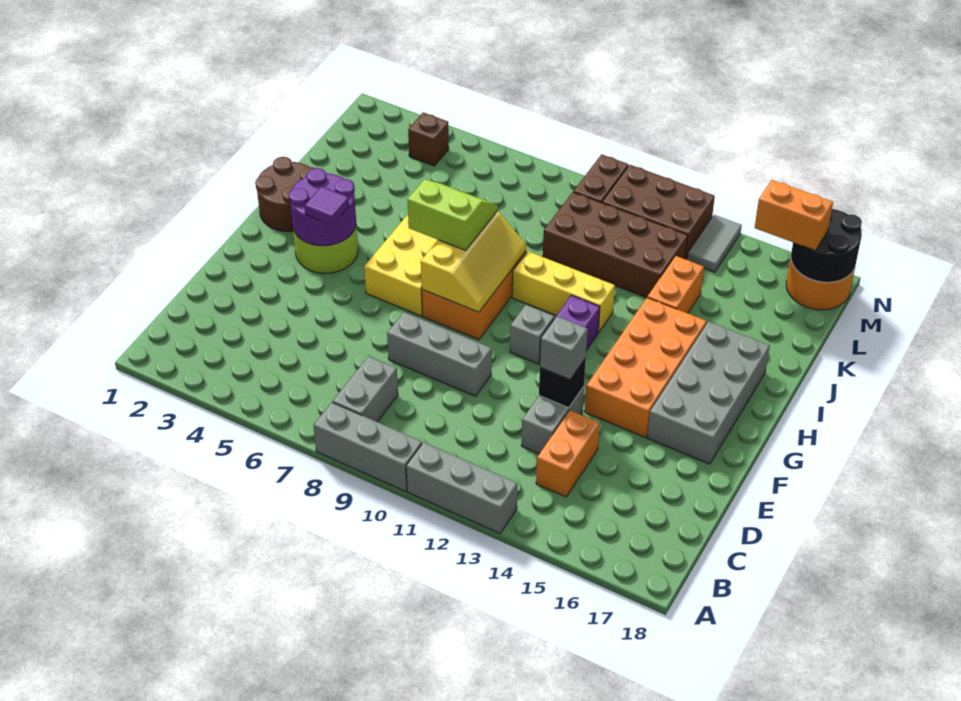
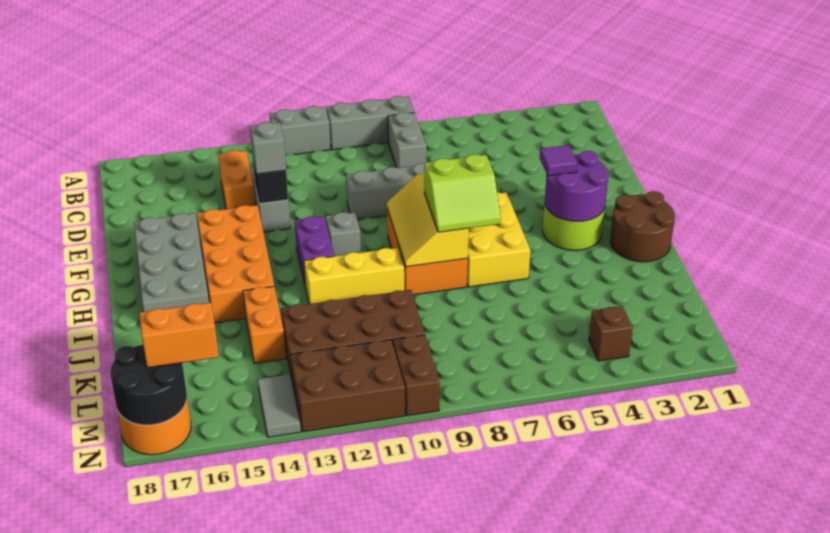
grey 1x3 brick [406,442,517,533] -> grey 1x2 brick [270,106,331,155]

